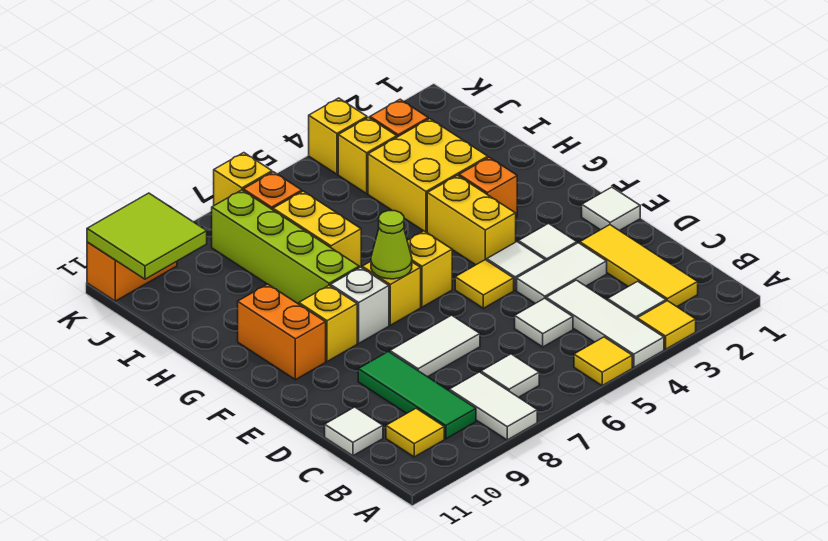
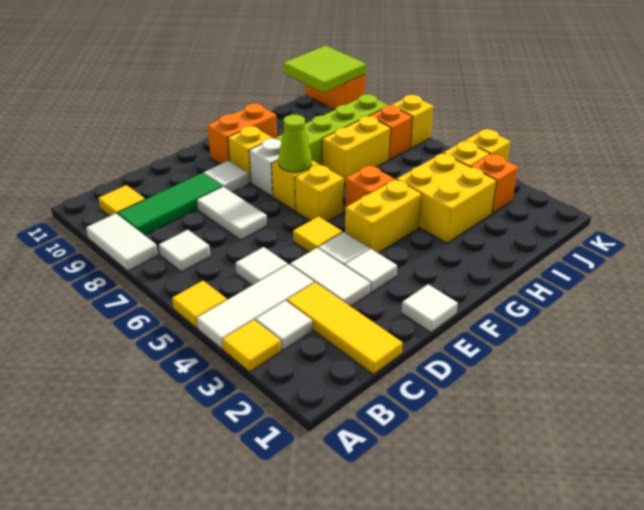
white 1x2 tile [449,372,537,440] -> white 1x2 tile turned to [86,213,158,271]
yellow 1x3 tile [580,225,698,307] -> yellow 1x3 tile turned to [287,282,402,374]
white 1x1 tile [325,407,383,456] -> white 1x1 tile moved to [204,161,249,192]
orange 1x1 brick [459,157,517,217] -> orange 1x1 brick moved to [345,165,394,213]

